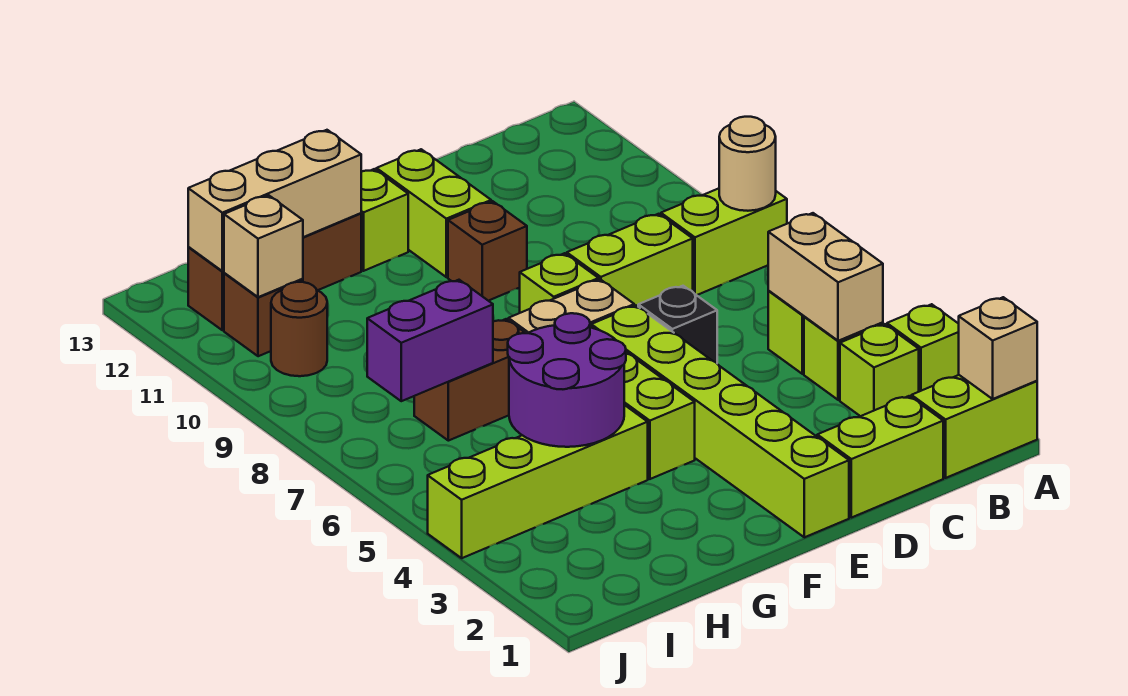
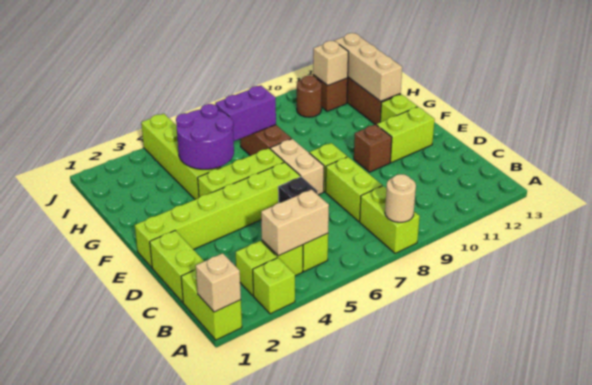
purple 1x2 brick [367,280,493,401] -> purple 1x2 brick turned to [215,85,276,141]

